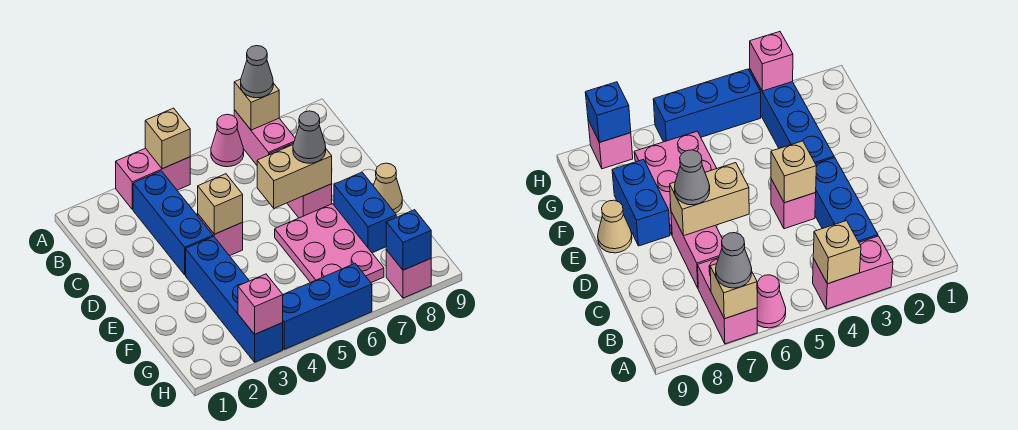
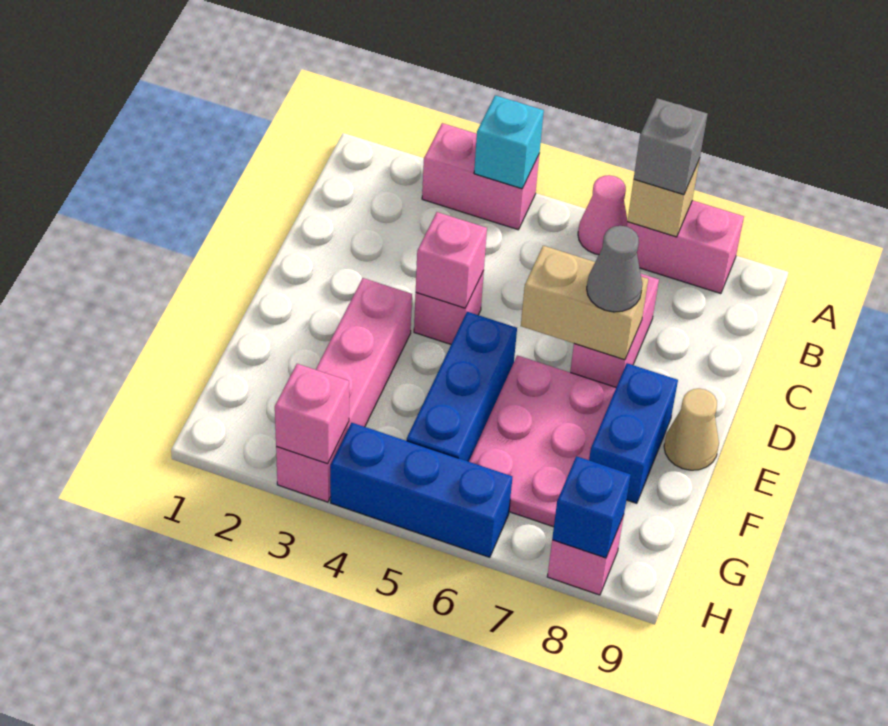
tan 1x1 brick [145,108,190,169] -> cyan 1x1 brick [474,95,544,189]
pink 1x2 brick [234,110,295,165] -> pink 1x2 brick turned to [627,200,744,294]
grey 1x1 cone [241,46,273,98] -> grey 1x1 brick [634,98,707,195]
blue 1x3 brick [133,171,213,275] -> blue 1x3 brick moved to [407,312,517,462]
tan 1x1 brick [198,174,243,234] -> pink 1x1 brick [416,212,487,308]
blue 1x4 brick [186,236,283,362] -> pink 1x4 brick [276,278,412,502]

